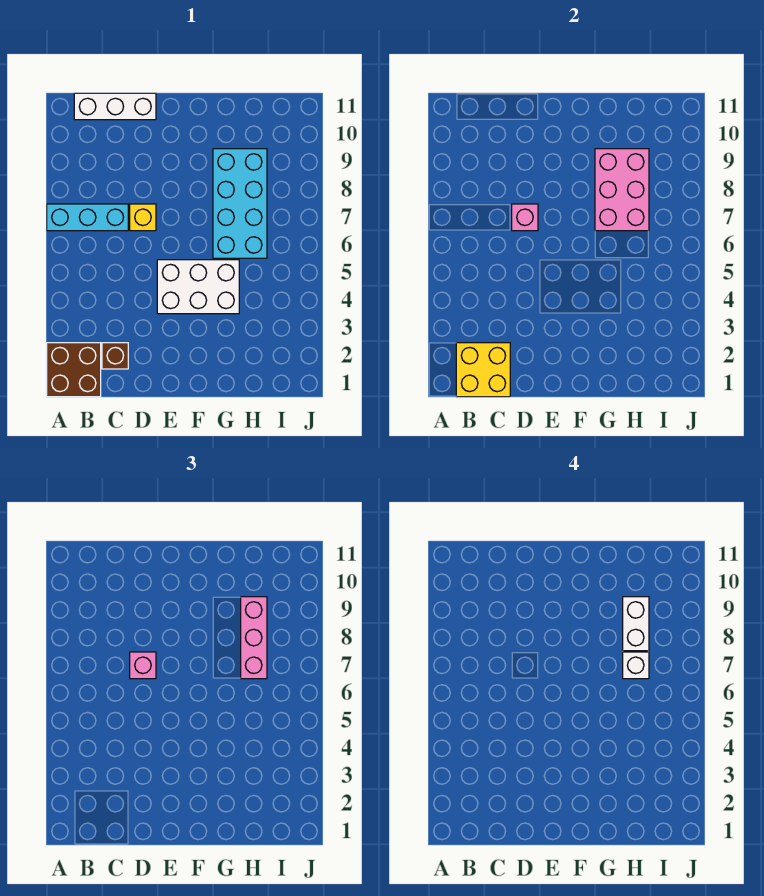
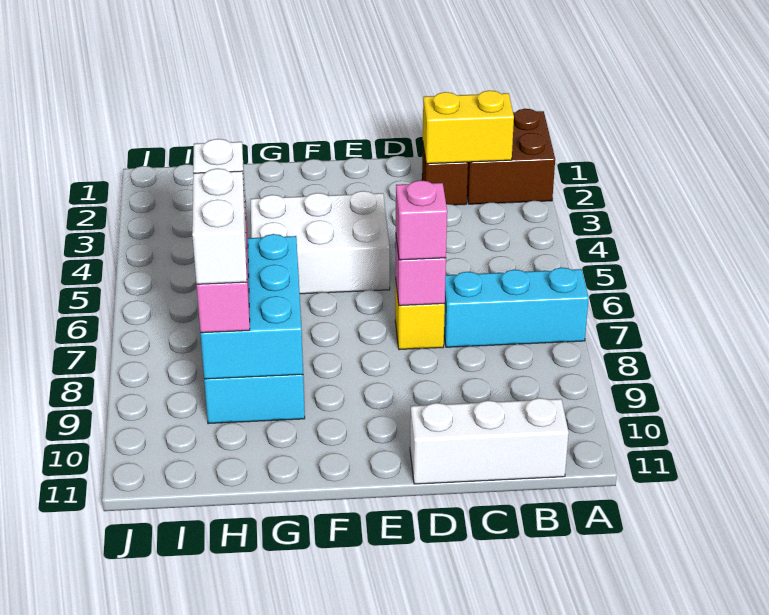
yellow 2x2 brick [456,343,510,397] -> yellow 1x2 brick [423,90,514,164]
pink 2x3 brick [595,149,649,231] -> cyan 2x3 brick [200,234,303,379]

